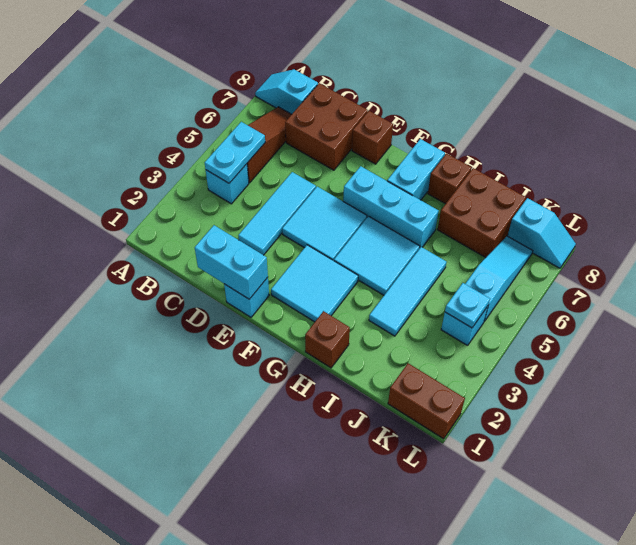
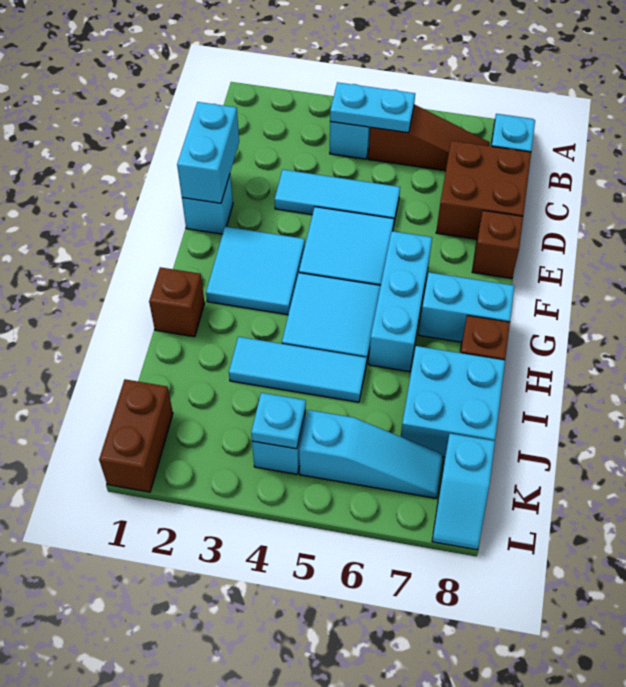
brown 2x2 brick [438,168,526,257] -> cyan 2x2 brick [401,346,505,457]

